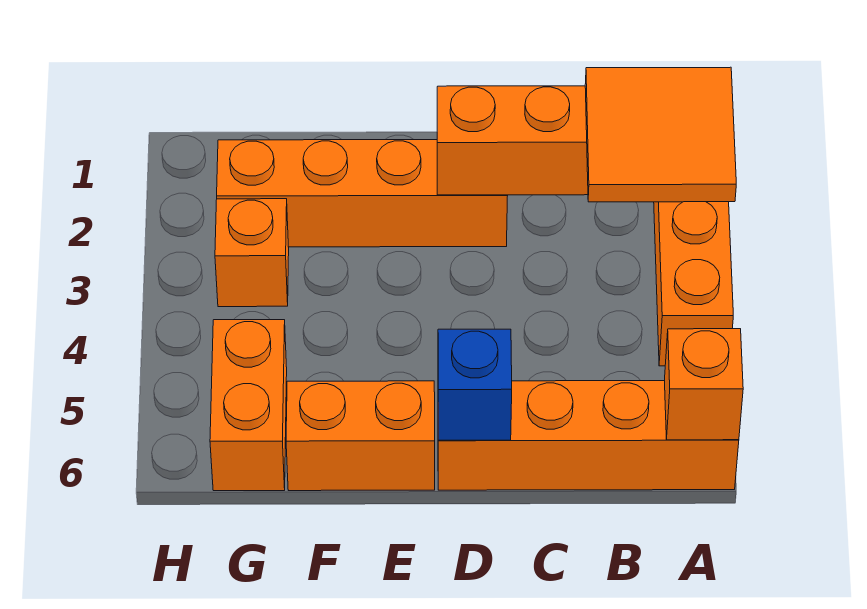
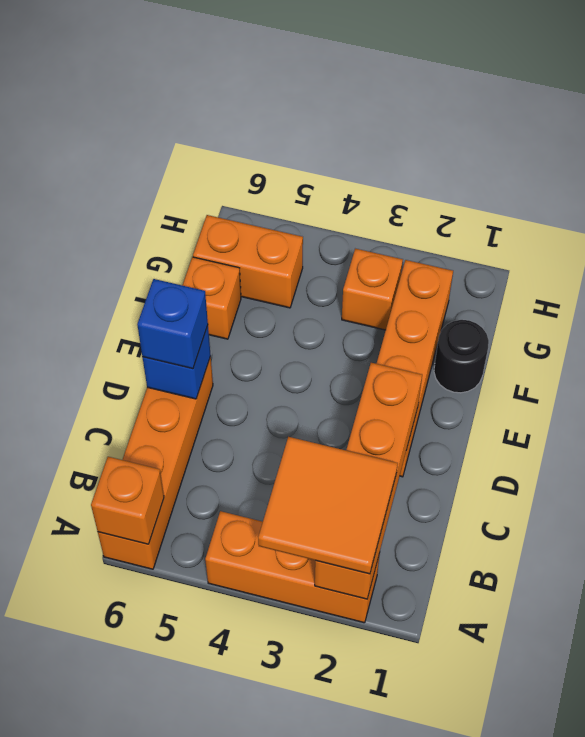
none -> blue 1x1 brick [137,279,208,369]
orange 1x2 brick [286,381,435,491] -> orange 1x1 brick [182,257,241,339]
none -> black 1x1 round brick [434,320,489,393]

